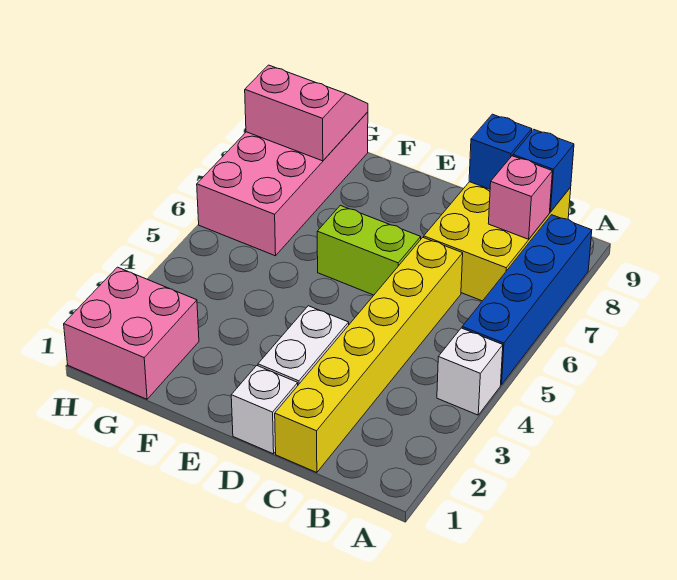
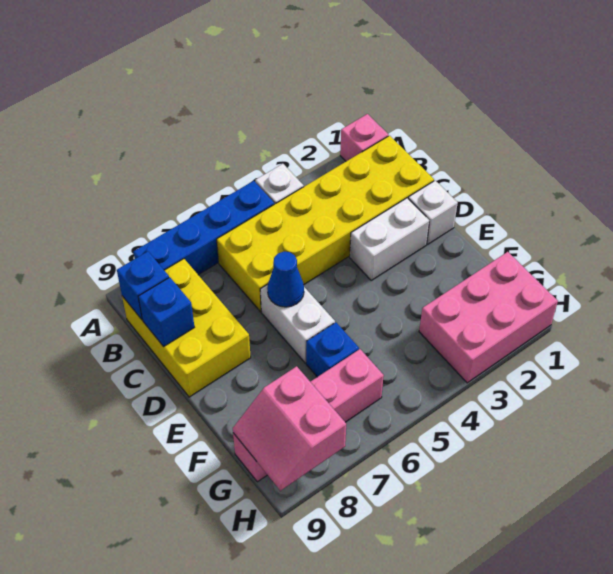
yellow 2x3 brick [424,182,571,301] -> yellow 2x3 brick turned to [122,259,251,397]
pink 1x1 brick [488,156,552,239] -> pink 1x1 brick moved to [340,114,388,161]
yellow 1x6 brick [275,237,463,473] -> yellow 2x6 brick [217,136,434,312]
lime 1x2 brick [317,205,421,295] -> white 1x2 brick [260,284,335,363]
none -> blue 1x1 cone [267,252,304,307]
none -> blue 1x1 brick [306,323,359,377]
pink 2x2 brick [64,267,199,399] -> pink 2x3 brick [419,252,558,383]
pink 2x4 brick [197,112,368,256] -> pink 1x4 brick [233,349,384,482]

